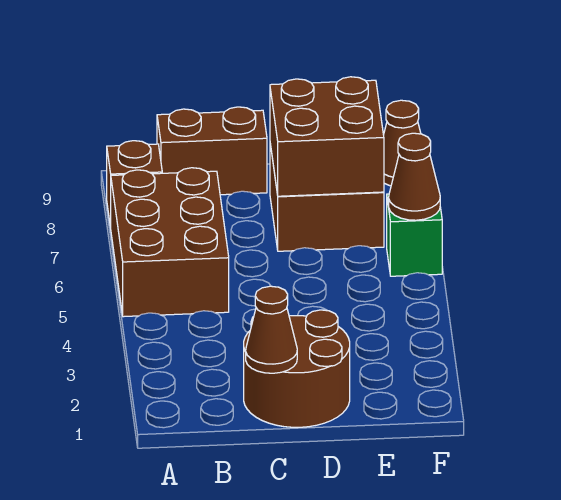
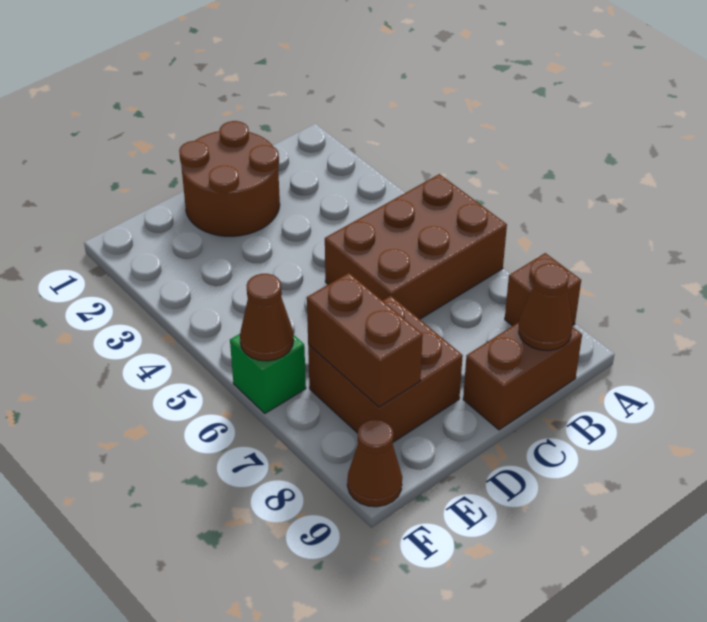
brown 2x3 brick [111,168,229,317] -> brown 2x3 brick turned to [325,174,507,319]
brown 1x1 cone [246,286,297,373] -> brown 1x1 cone moved to [519,264,572,351]
brown 2x2 brick [270,77,384,196] -> brown 1x2 brick [307,273,423,407]

